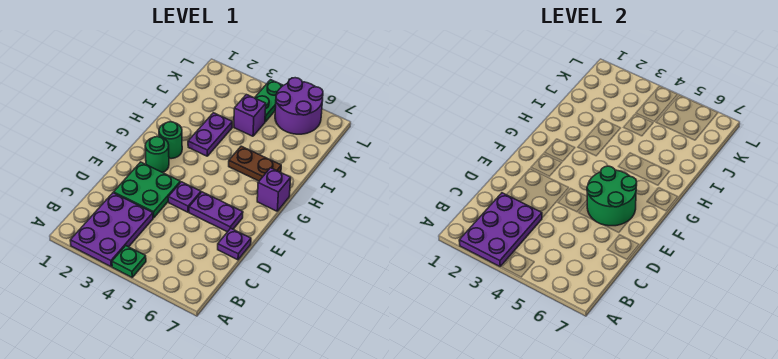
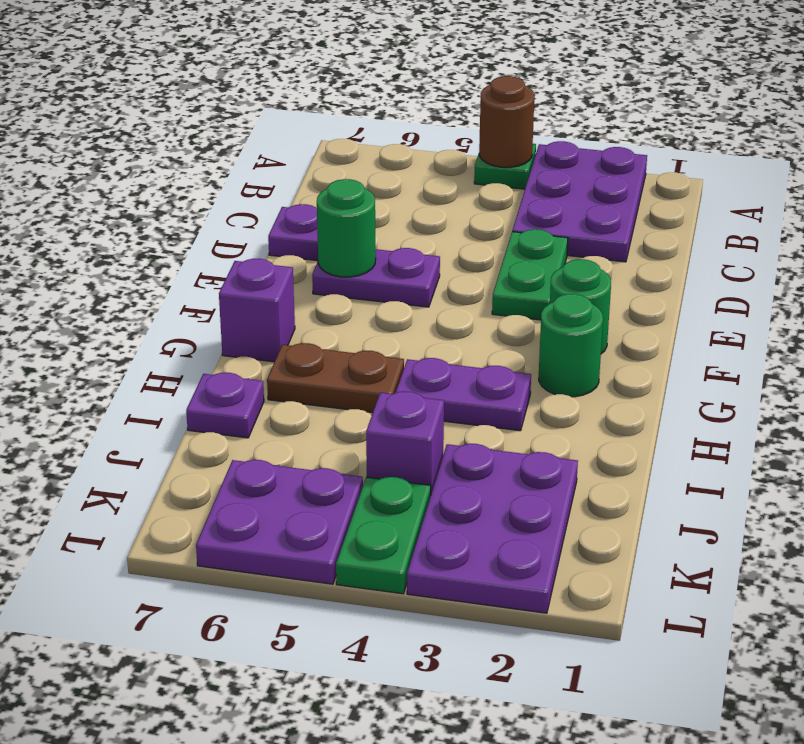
purple 2x3 plate [459,193,542,266] -> purple 2x3 plate moved to [407,444,578,613]
none -> brown 1x1 round brick [479,76,534,167]
green 2x2 plate [114,162,180,218] -> green 1x2 plate [492,229,568,320]
purple 1x1 plate [168,182,201,212] -> purple 1x1 plate moved to [186,373,264,438]
green 2x2 round brick [587,166,637,226] -> green 1x1 round brick [317,179,376,277]
purple 1x2 plate [188,113,232,156] -> purple 1x2 plate turned to [395,358,531,431]
purple 2x2 round brick [275,78,323,134] -> purple 2x2 plate [196,460,363,584]

